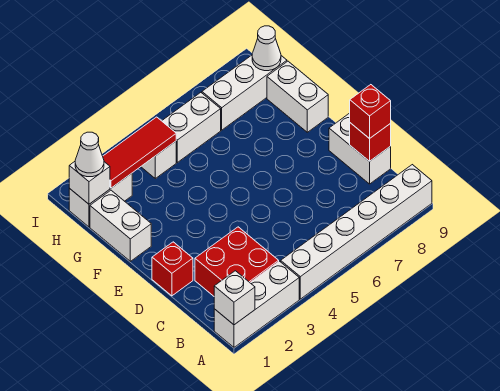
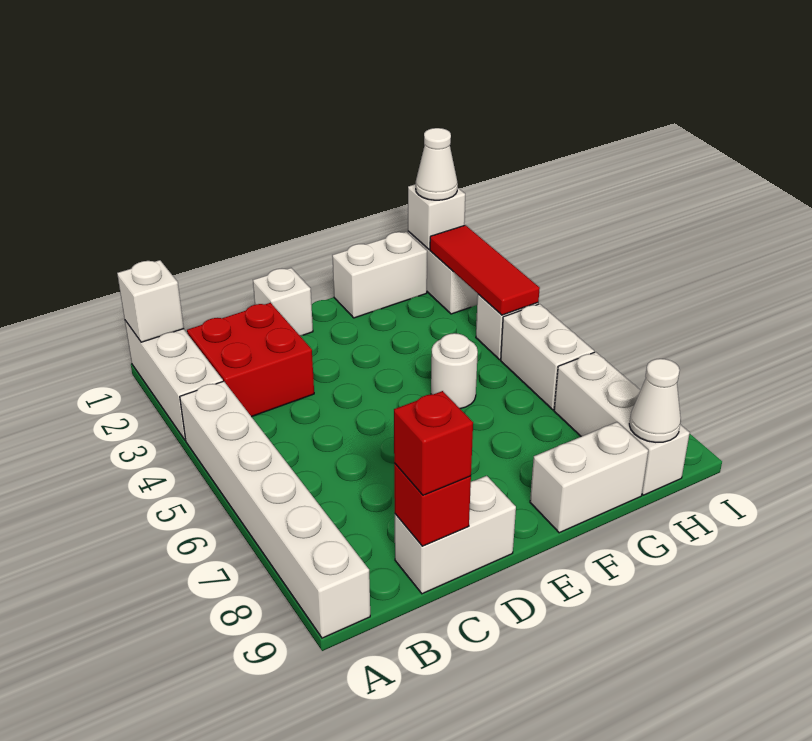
red 1x1 brick [152,242,193,296] -> white 1x1 brick [253,268,313,336]
none -> white 1x1 round brick [431,333,478,409]

